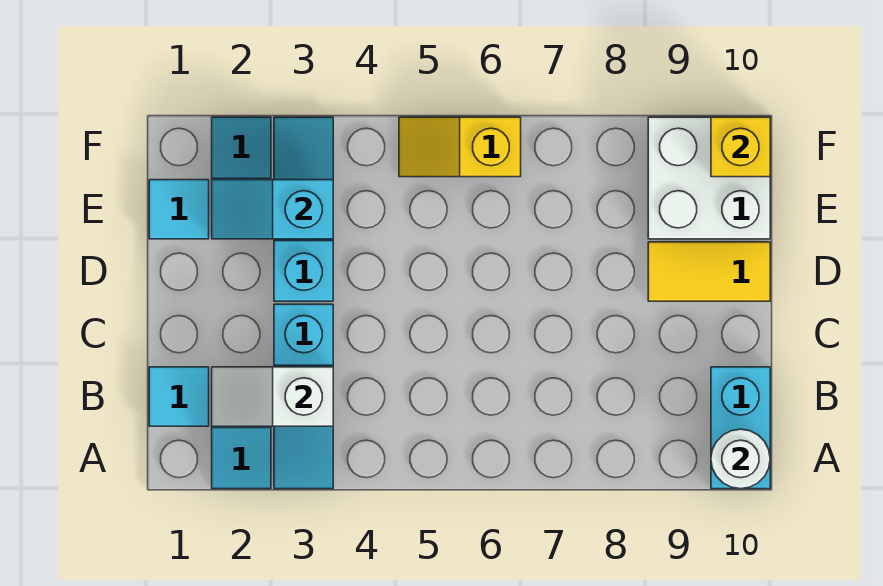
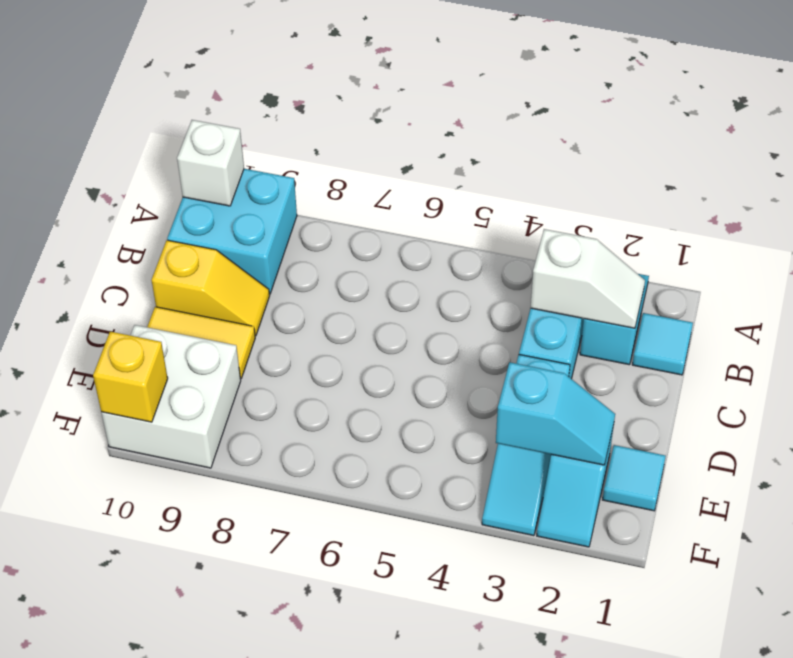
cyan 1x2 brick [711,367,770,489] -> cyan 2x2 brick [167,169,297,294]
white 1x1 round brick [711,429,770,489] -> white 1x1 brick [177,120,244,206]
yellow 1x2 slope [399,117,521,177] -> yellow 1x2 slope moved to [151,240,270,336]

